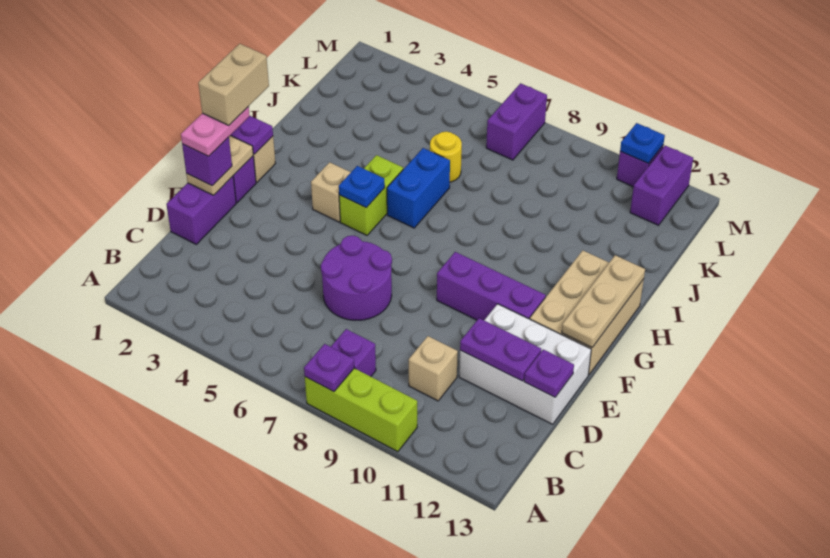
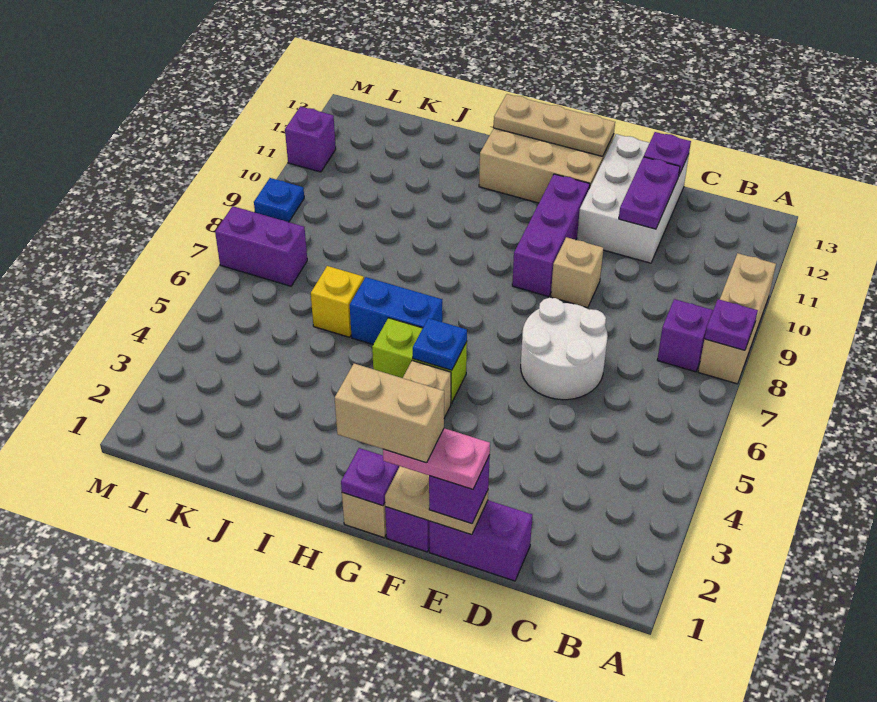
lime 1x3 brick [305,368,417,452] -> tan 1x3 brick [698,253,776,384]
tan 1x1 brick [409,336,458,401] -> tan 1x1 brick moved to [551,237,603,308]
purple 2x2 round brick [321,235,392,320] -> white 2x2 round brick [521,298,608,400]
yellow 1x1 round brick [430,131,462,182] -> yellow 1x1 brick [311,266,364,337]
purple 1x2 brick [630,146,693,225] -> none
blue 1x1 plate [620,123,665,163] -> blue 1x1 plate moved to [254,178,304,222]

